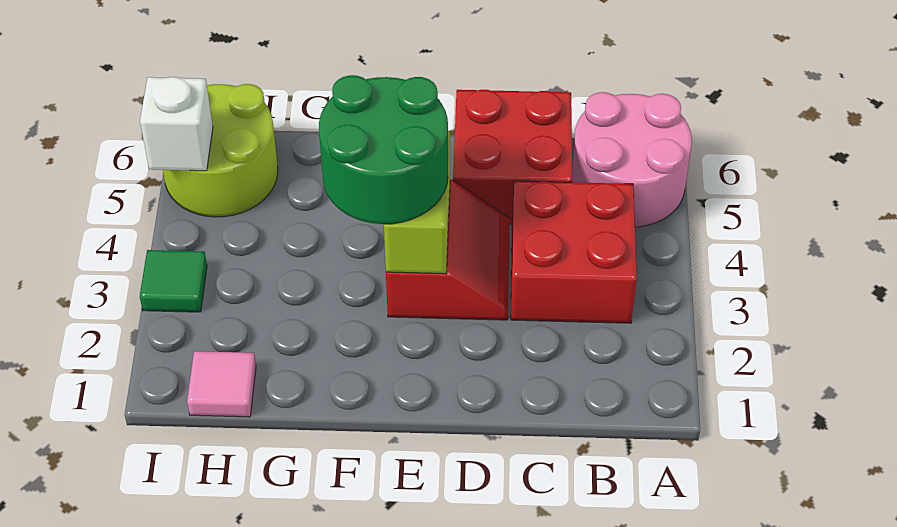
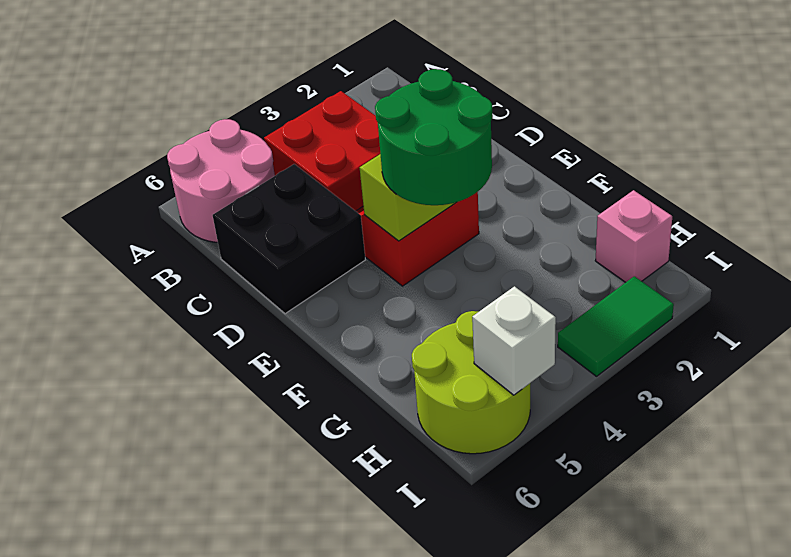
red 2x2 brick [453,90,572,224] -> black 2x2 brick [213,164,365,314]
pink 1x1 tile [187,351,256,417] -> pink 1x1 brick [595,190,672,282]
green 1x1 tile [140,250,207,312] -> green 1x2 tile [558,276,674,376]

